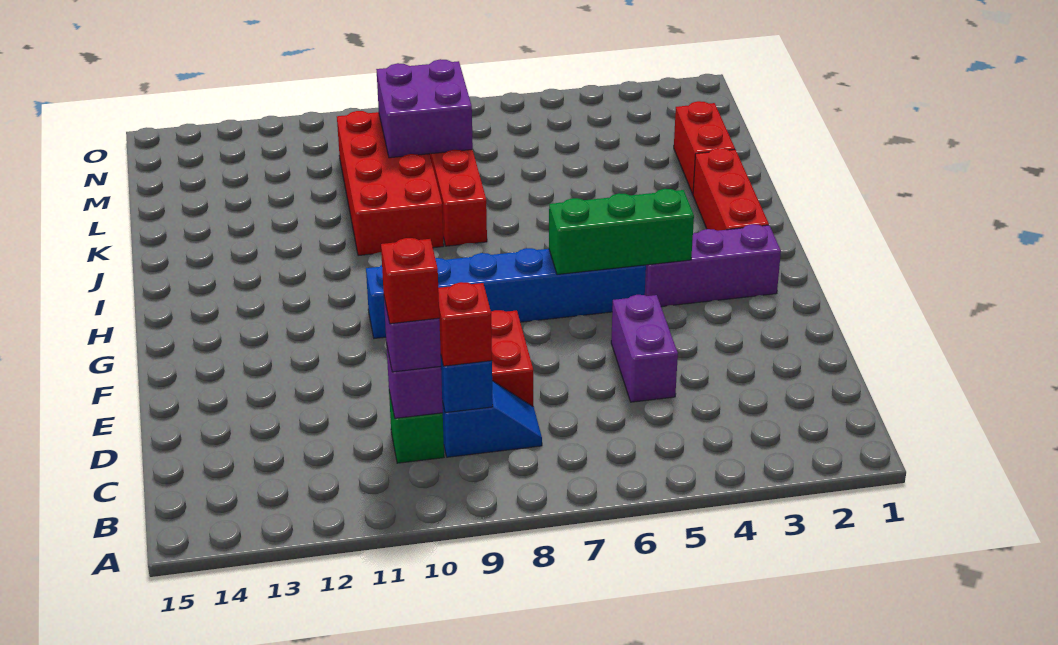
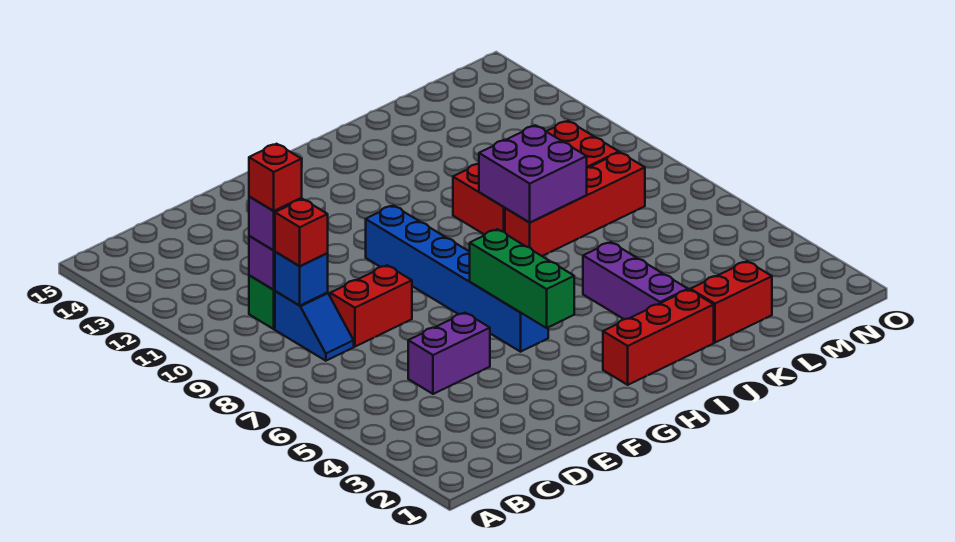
purple 1x3 brick [645,224,781,307] -> purple 1x3 brick moved to [583,242,688,319]
purple 2x2 brick [376,59,473,158] -> purple 2x2 brick moved to [479,125,587,223]

